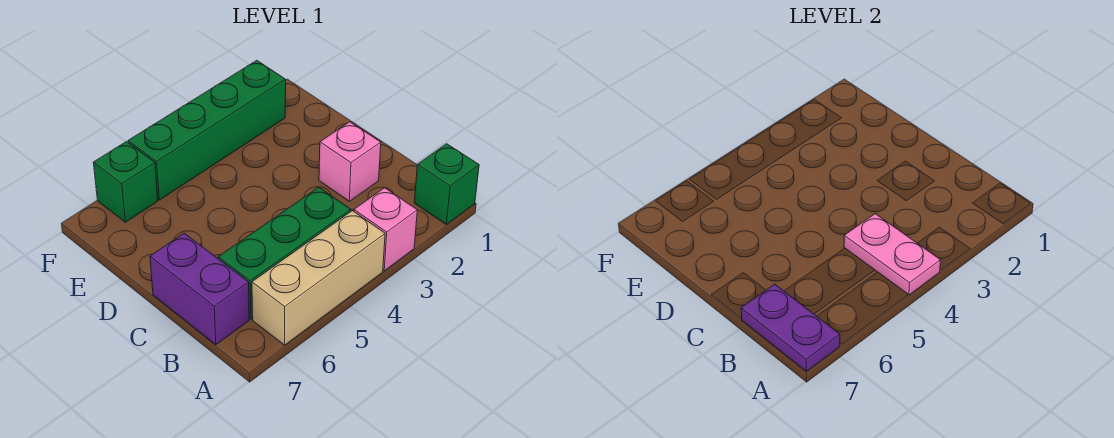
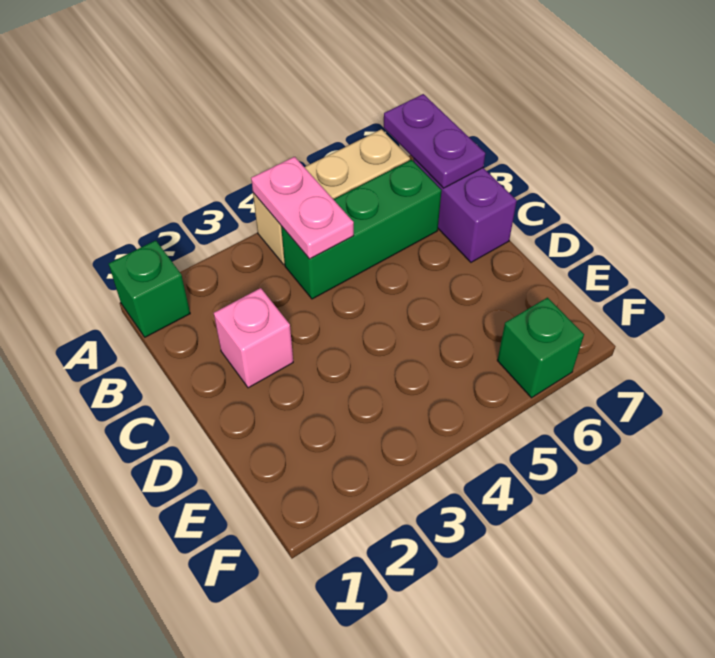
pink 1x1 brick [354,188,417,271] -> none
green 1x4 brick [128,60,286,200] -> none

